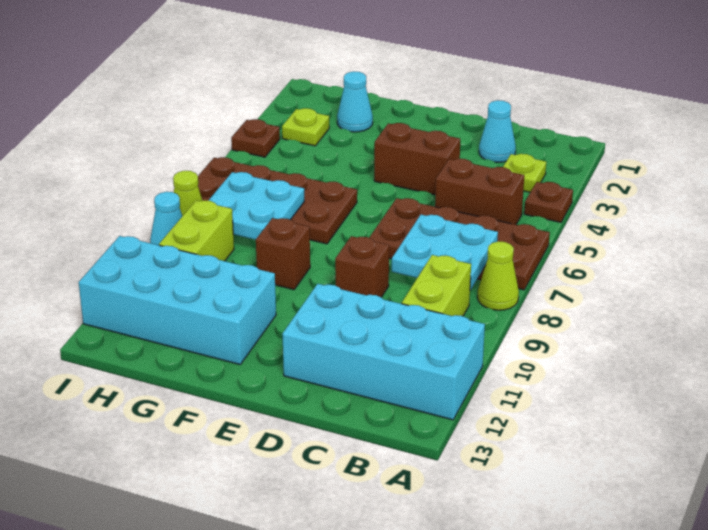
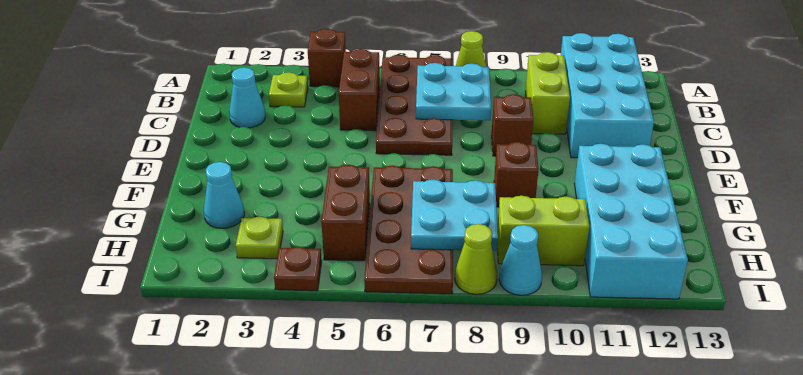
brown 1x1 plate [524,182,573,222] -> brown 1x1 brick [308,29,346,87]
lime 1x2 brick [401,255,471,316] -> lime 1x2 brick turned to [525,52,570,134]
brown 1x2 brick [374,123,460,195] -> brown 1x2 brick moved to [322,165,370,261]

